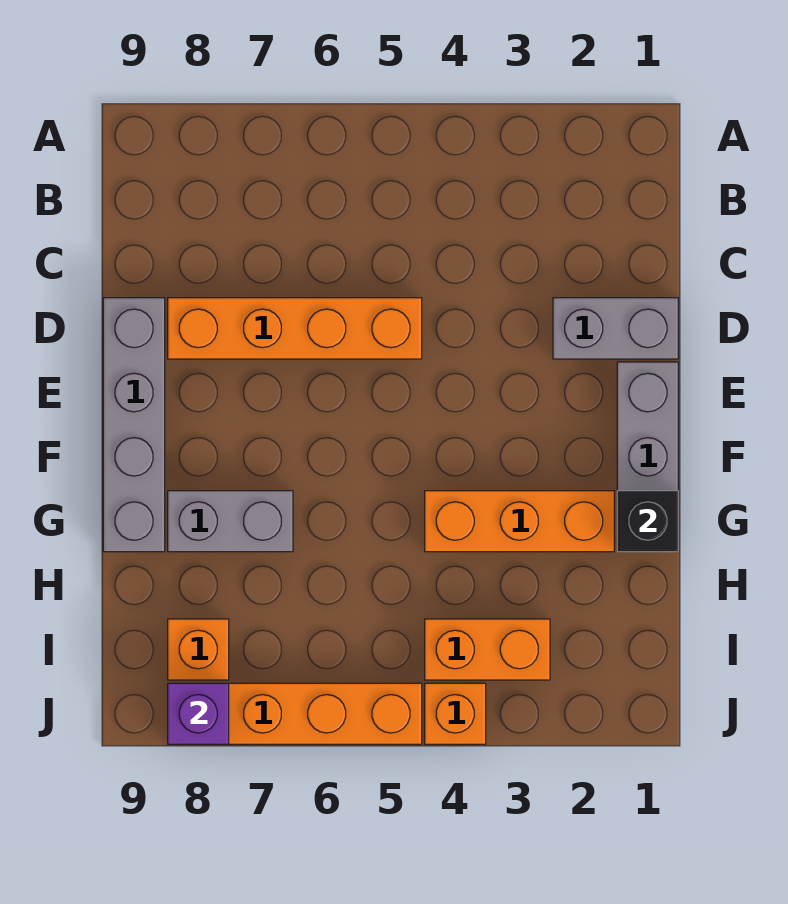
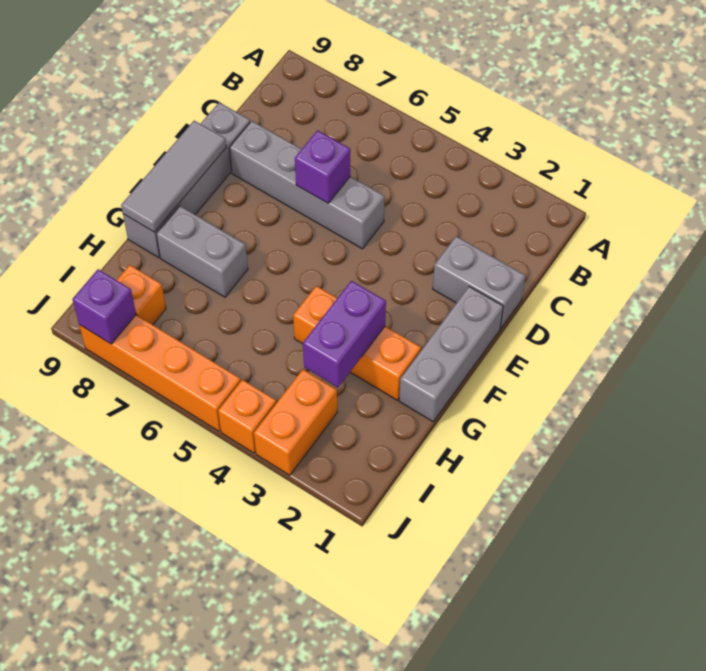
orange 1x4 brick [168,298,422,359] -> grey 1x4 brick [229,121,385,249]
none -> purple 1x1 brick [295,130,350,203]
none -> grey 1x3 tile [121,121,226,232]
black 1x1 brick [617,491,678,552] -> none
none -> purple 1x2 brick [303,281,386,387]
orange 1x2 brick [425,619,550,680] -> orange 1x2 brick turned to [254,369,337,475]

